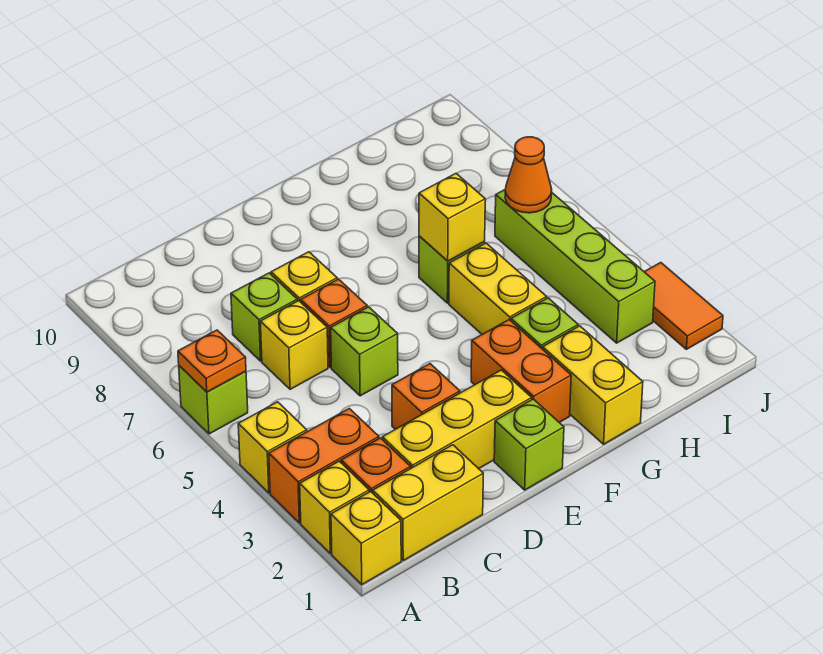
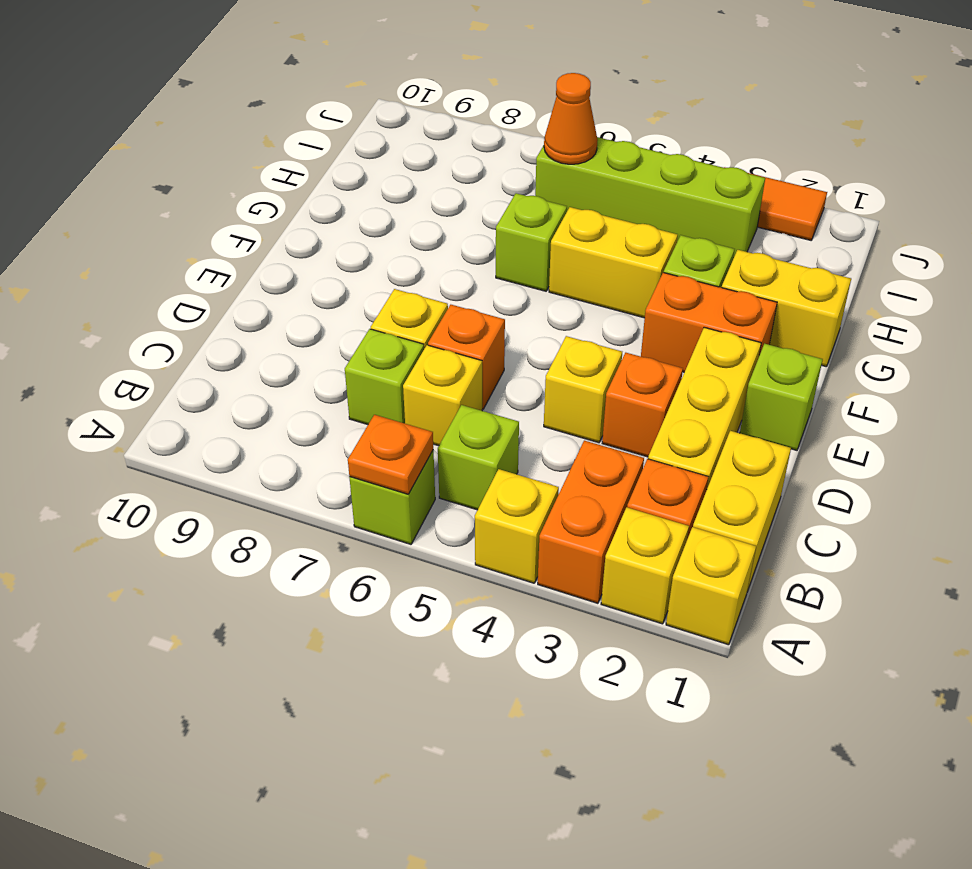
lime 1x1 brick [331,307,398,396] -> lime 1x1 brick moved to [438,405,519,510]
yellow 1x1 brick [419,174,485,261] -> yellow 1x1 brick moved to [544,336,622,443]

